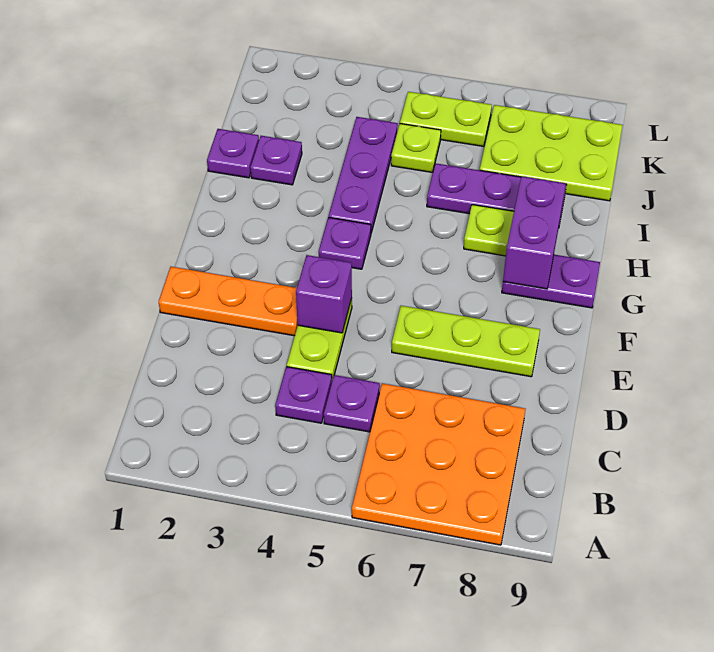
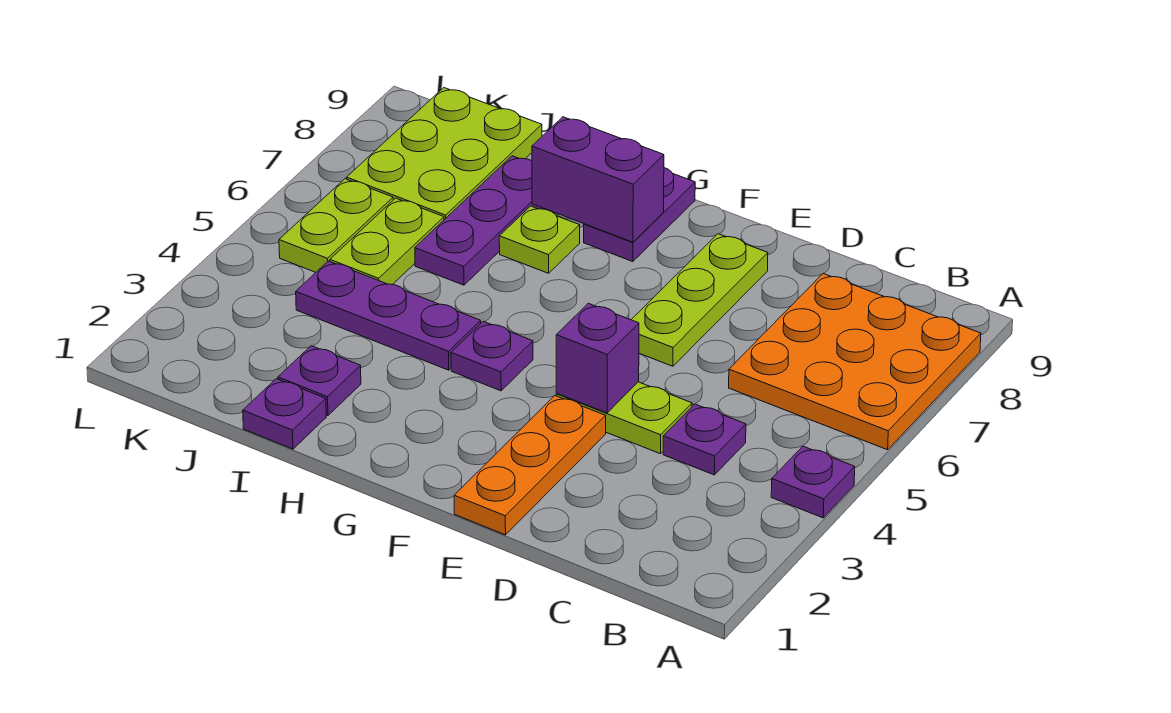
purple 1x1 plate [324,375,380,432] -> purple 1x1 plate moved to [771,446,855,518]
lime 1x1 plate [391,124,441,173] -> lime 1x2 plate [330,198,444,285]

